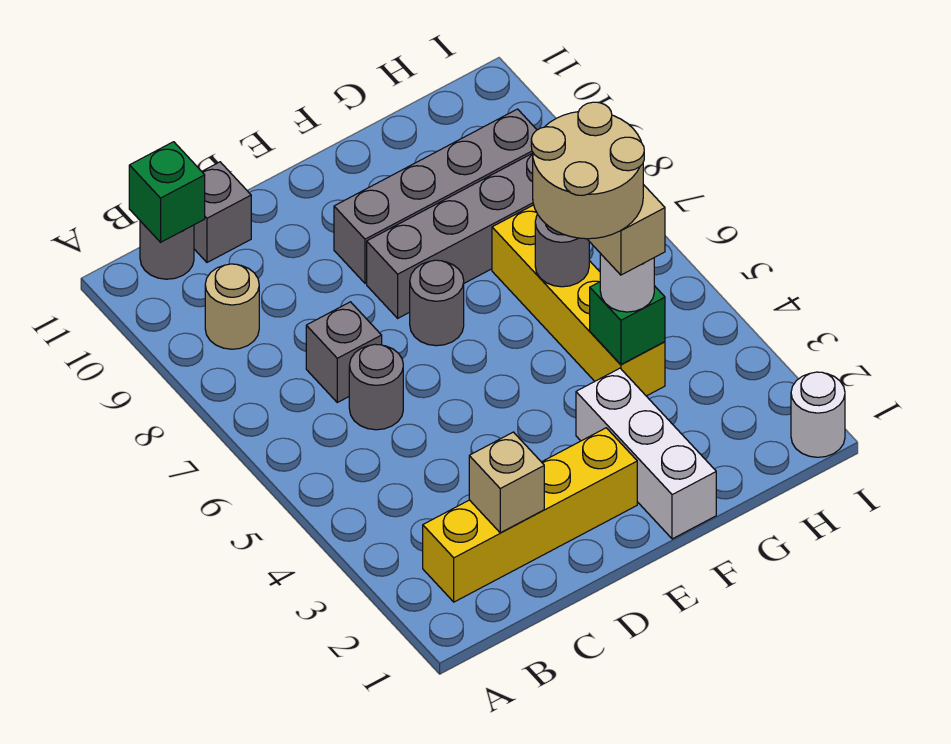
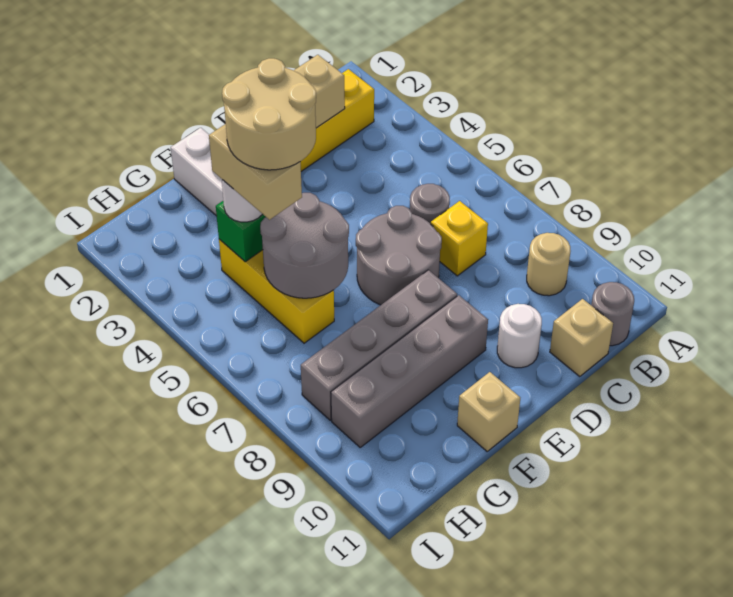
green 1x1 brick [129,142,205,242] -> none
grey 1x1 brick [306,302,382,402] -> yellow 1x1 brick [431,201,488,276]
grey 1x1 brick [194,162,251,262] -> tan 1x1 brick [550,299,613,377]
grey 1x1 round brick [410,260,464,346] -> grey 2x2 round brick [356,206,442,305]
none -> tan 1x1 brick [457,372,520,451]
yellow 1x4 brick [492,205,665,396] -> yellow 1x3 brick [219,239,334,343]
grey 1x1 round brick [535,215,589,287] -> grey 2x2 round brick [260,193,349,298]
white 1x1 round brick [791,372,845,457] -> white 1x1 round brick moved to [497,304,542,368]

